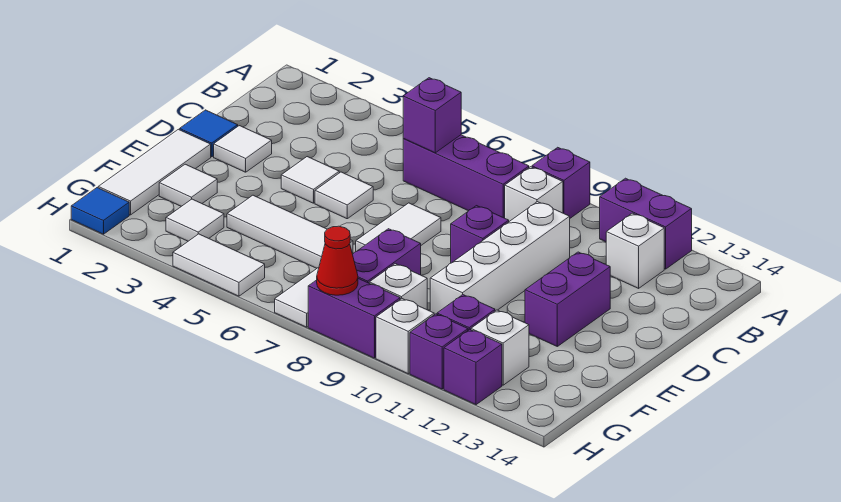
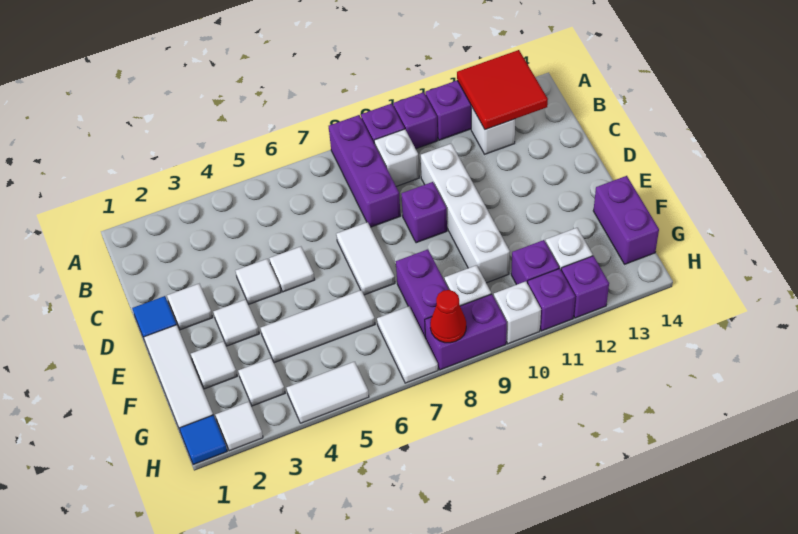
none -> red 2x2 tile [457,50,548,130]
purple 1x3 brick [403,135,529,218] -> purple 1x3 brick turned to [329,115,401,227]
purple 1x1 brick [403,78,461,153] -> purple 1x1 brick moved to [393,92,438,149]
purple 1x2 brick [525,252,610,346] -> purple 1x2 brick moved to [593,176,659,264]
none -> white 1x1 tile [213,299,259,346]
none -> white 1x1 tile [215,402,263,451]

